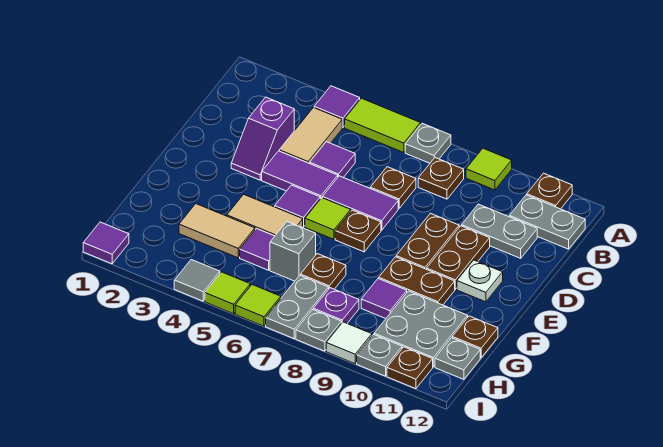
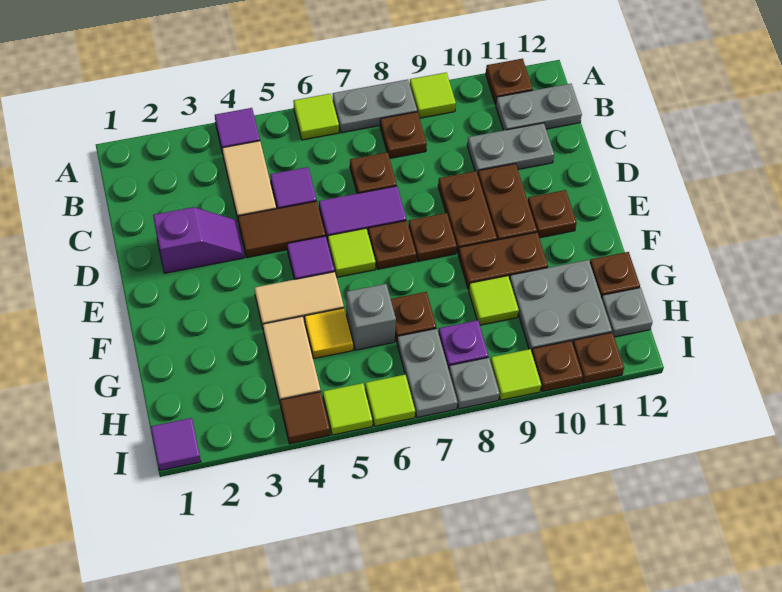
lime 1x2 tile [345,98,421,153] -> lime 1x1 tile [293,94,339,140]
grey 1x1 plate [405,123,451,163] -> grey 1x2 plate [333,79,417,133]
purple 1x2 slope [231,97,294,180] -> purple 1x2 slope turned to [153,207,244,273]
purple 1x2 tile [262,151,338,199] -> brown 1x2 tile [238,201,326,257]
none -> brown 1x1 plate [408,213,457,261]
white 1x1 plate [457,260,503,302] -> brown 1x1 plate [528,190,577,238]
tan 1x2 tile [179,204,255,258] -> tan 1x2 tile turned to [263,316,321,405]
purple 1x1 tile [240,229,275,270] -> yellow 1x1 tile [305,308,353,358]
purple 1x1 tile [361,279,407,319] -> lime 1x1 tile [469,276,519,325]
grey 1x1 tile [174,260,220,301] -> brown 1x1 tile [280,392,330,444]
white 1x1 tile [326,322,372,364] -> lime 1x1 tile [490,349,541,400]
grey 1x1 plate [357,335,402,376] -> brown 1x1 plate [532,341,583,392]

